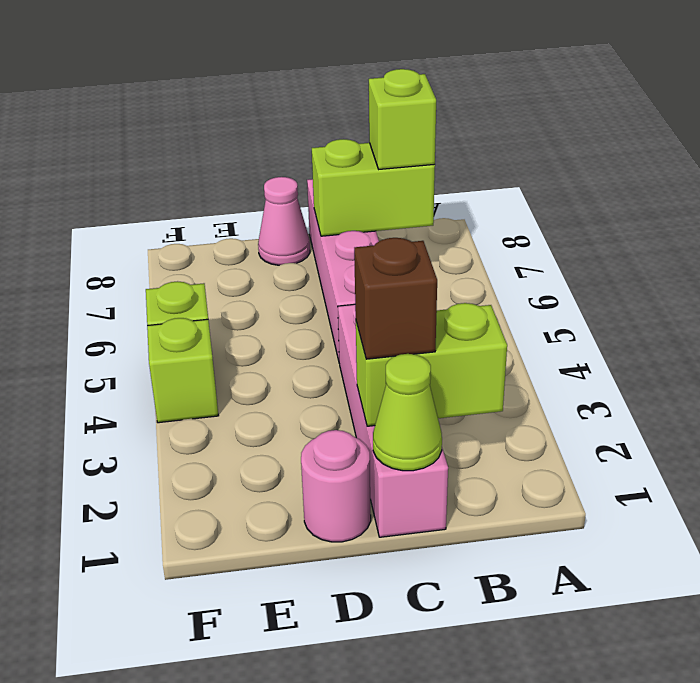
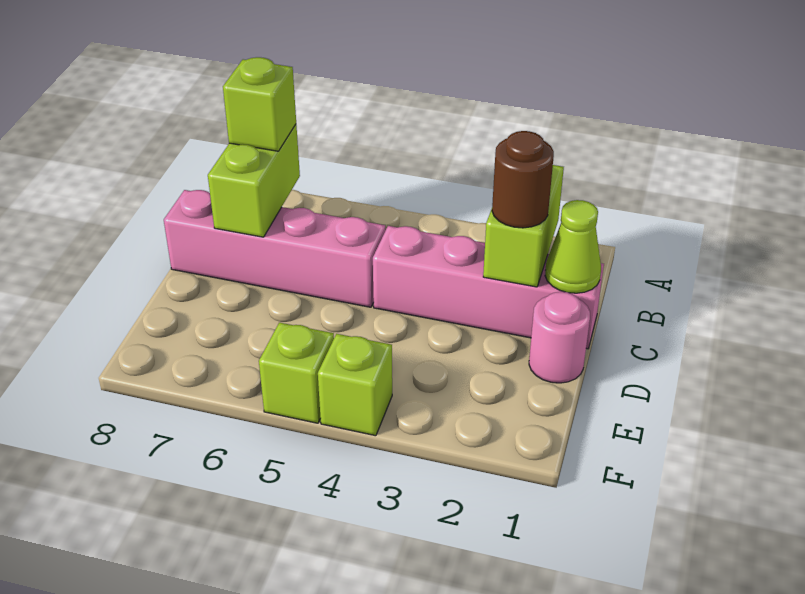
brown 1x1 brick [354,238,437,359] -> brown 1x1 round brick [492,131,554,228]
pink 1x1 cone [258,177,310,265] -> none

